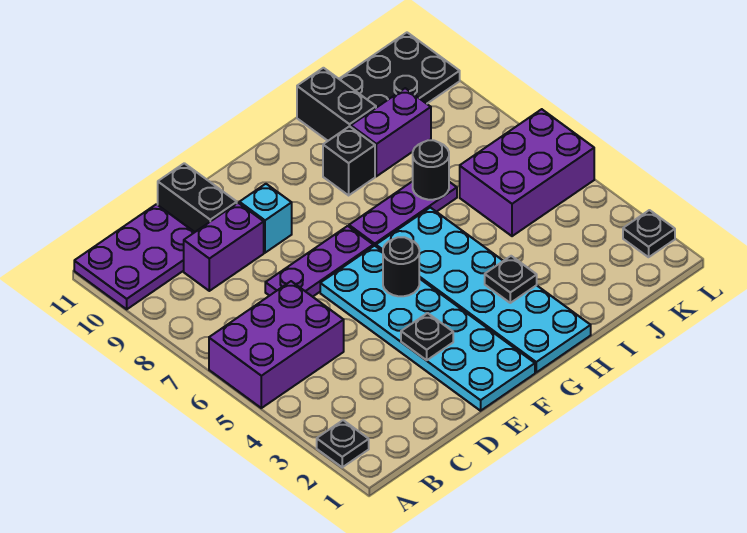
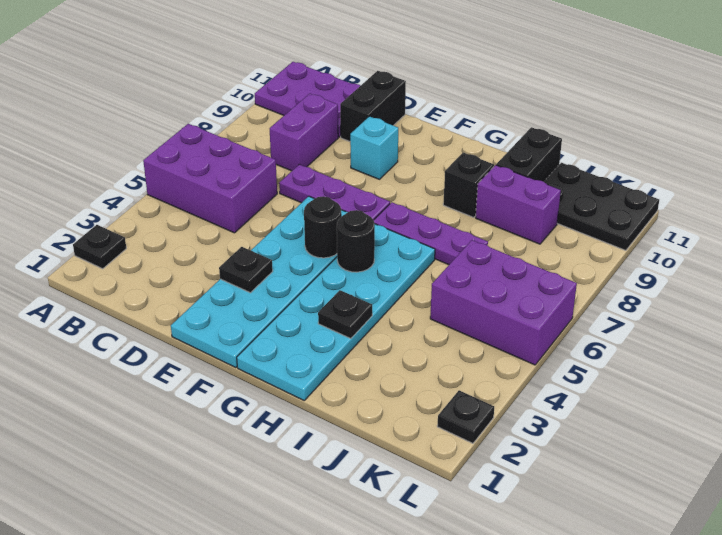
purple 1x2 brick [184,203,264,291] -> purple 1x2 brick turned to [270,94,338,171]
black 1x1 round brick [413,140,449,200] -> black 1x1 round brick moved to [337,210,375,272]

